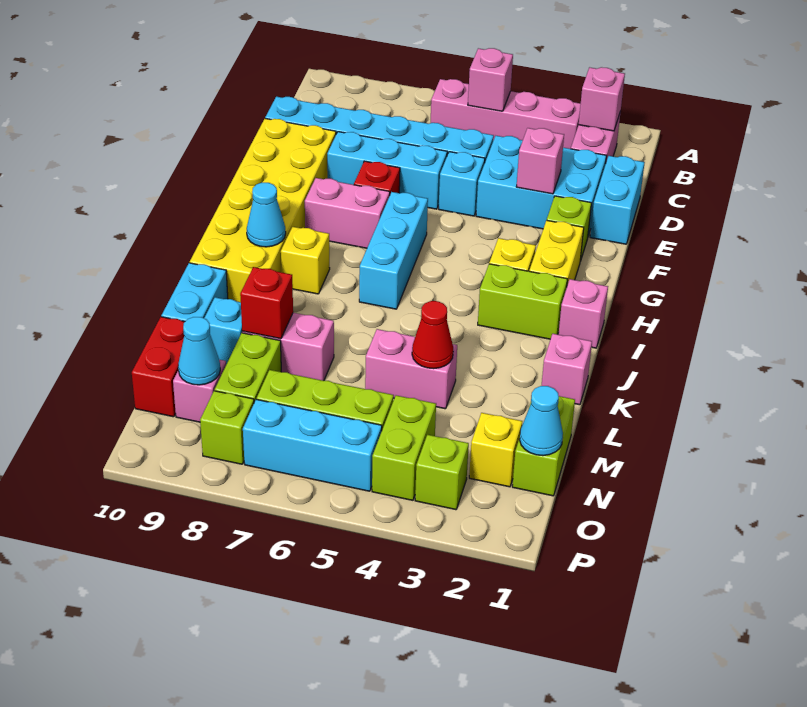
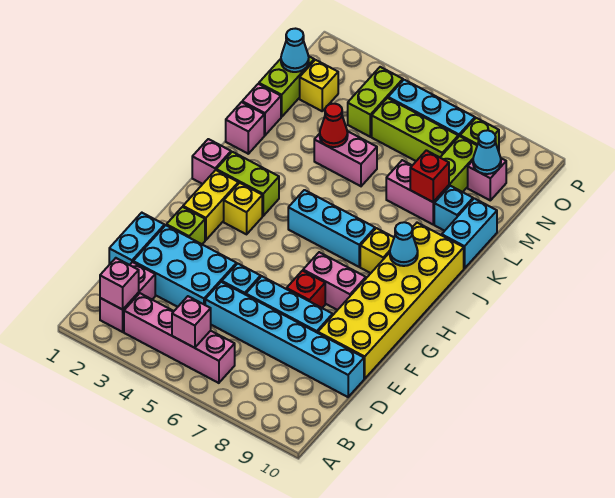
pink 1x1 brick [516,128,564,194] -> pink 1x1 brick moved to [242,84,281,135]
cyan 1x3 brick [359,192,428,309] -> cyan 1x3 brick turned to [288,190,375,267]
red 1x2 brick [132,317,185,417] -> none
lime 1x1 brick [415,435,469,510] -> none

